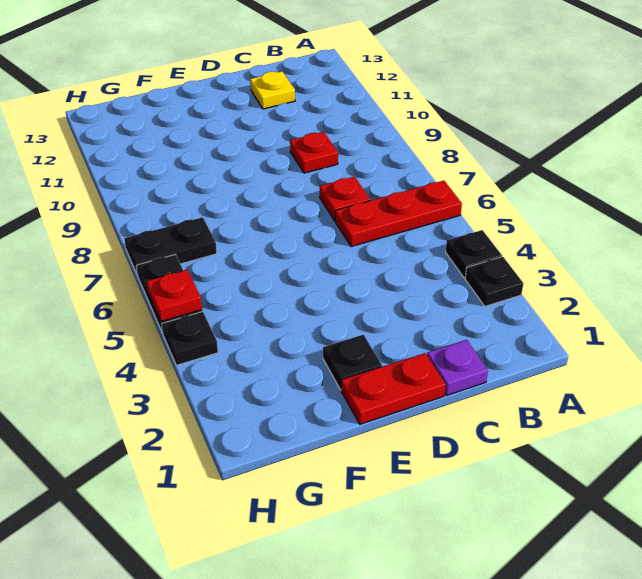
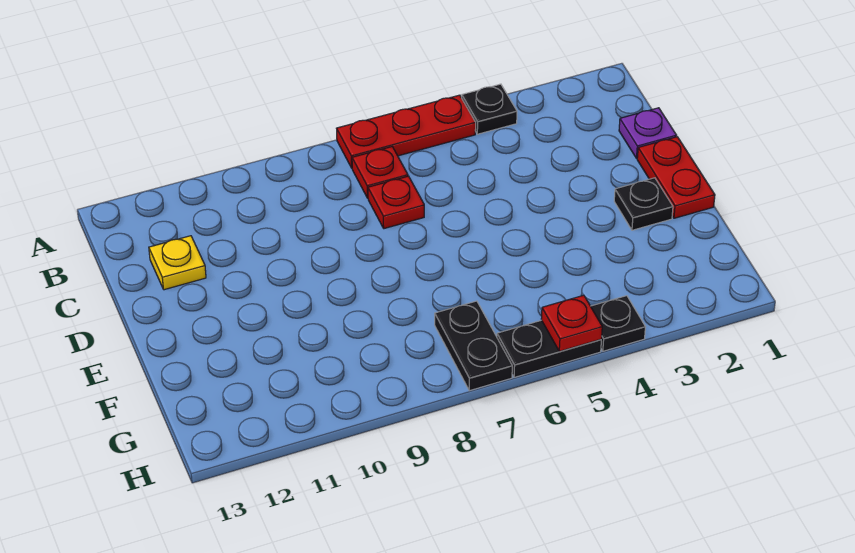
black 1x1 plate [465,257,523,306] -> none
red 1x3 plate [335,181,462,247] -> red 1x3 plate turned to [337,95,476,168]
red 1x1 plate [290,132,338,173] -> red 1x1 plate moved to [352,147,408,198]

